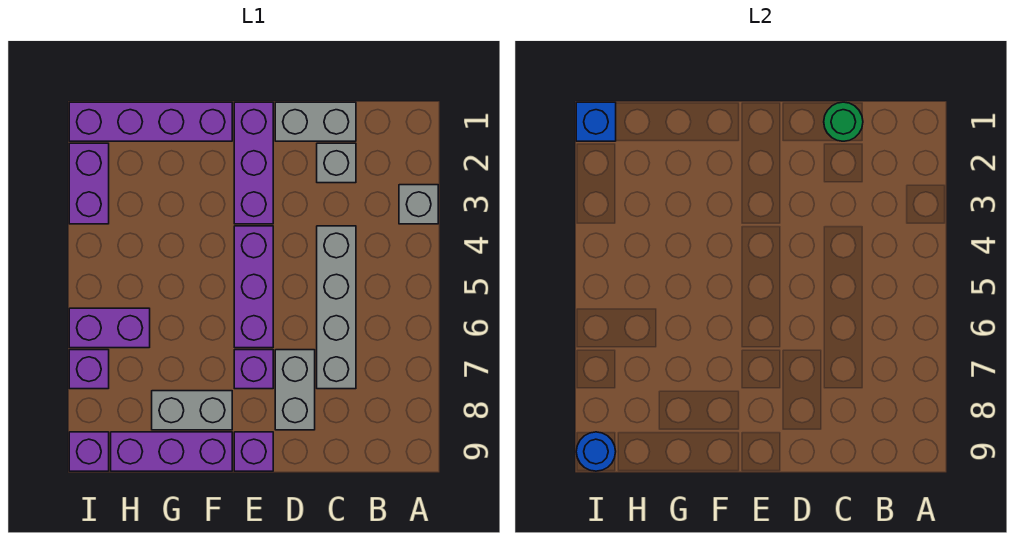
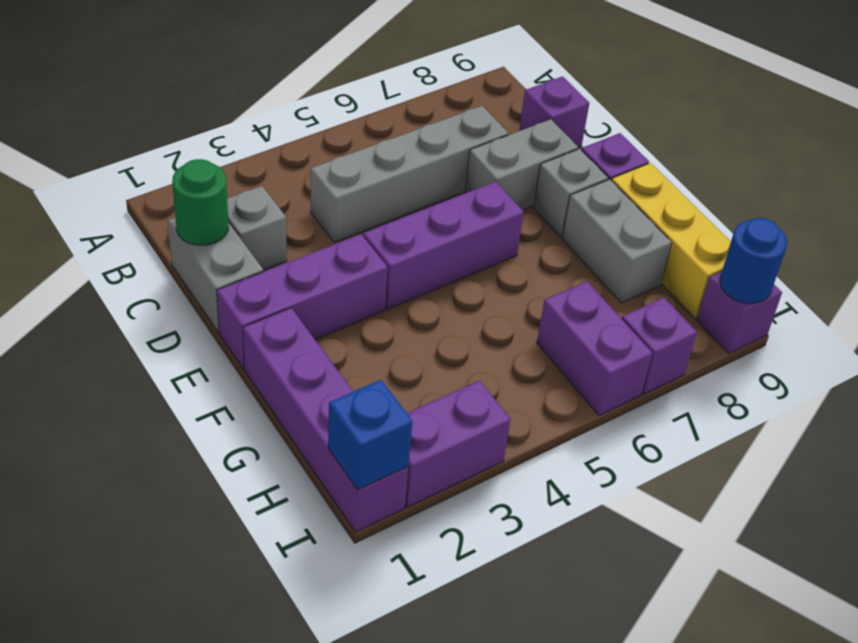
grey 1x1 brick [399,185,438,224] -> grey 1x1 brick moved to [534,149,608,237]
purple 1x1 brick [234,350,273,389] -> purple 1x1 brick moved to [519,77,589,148]
purple 1x3 brick [111,432,232,471] -> yellow 1x3 brick [611,163,731,318]

